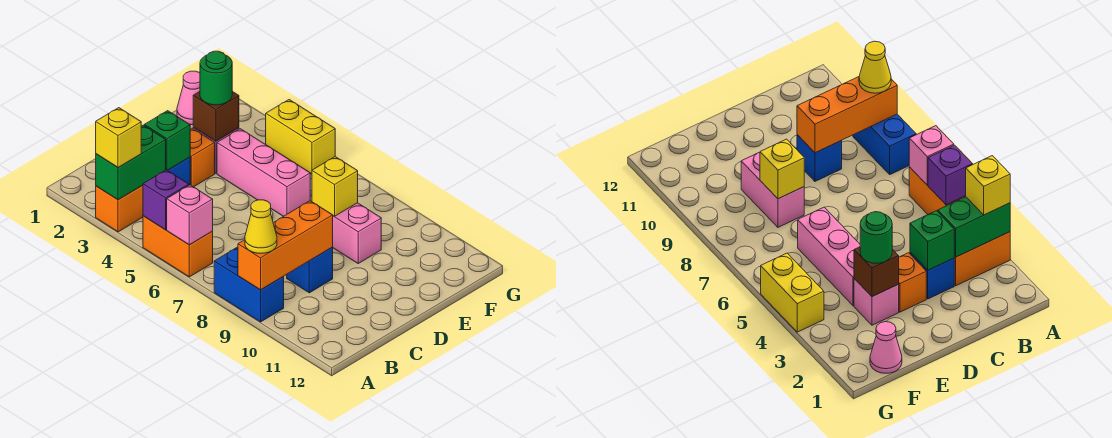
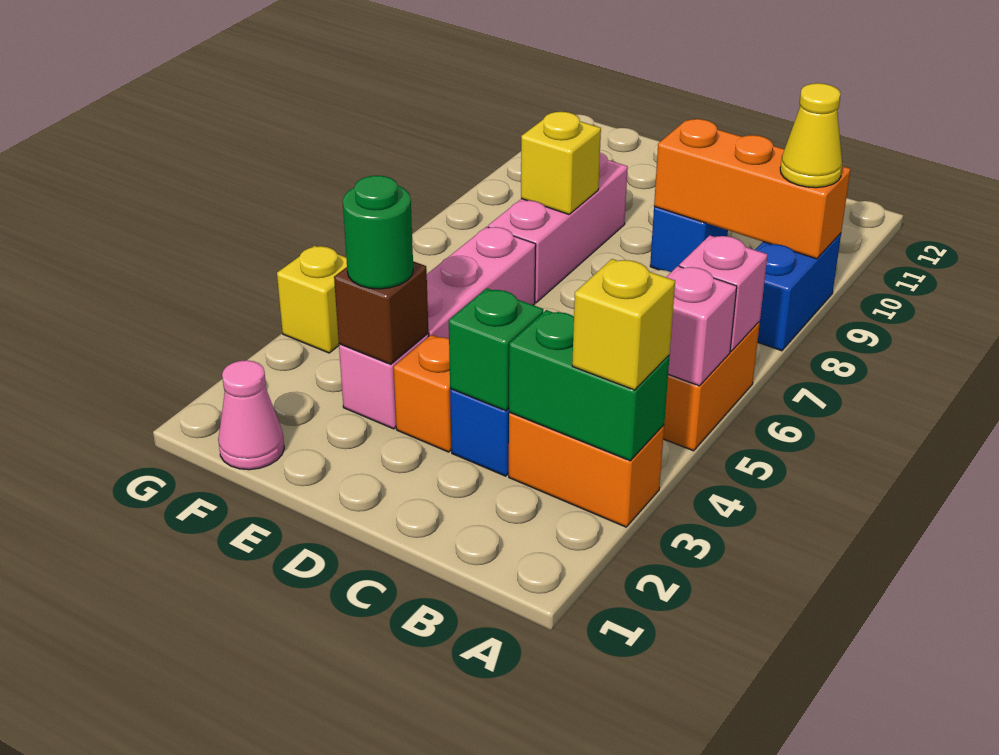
purple 1x1 brick [143,170,189,230] -> pink 1x1 brick [666,266,737,386]
pink 1x2 brick [333,203,381,263] -> pink 1x3 brick [488,153,628,303]
yellow 1x2 brick [266,100,335,174] -> yellow 1x1 brick [277,246,347,353]

